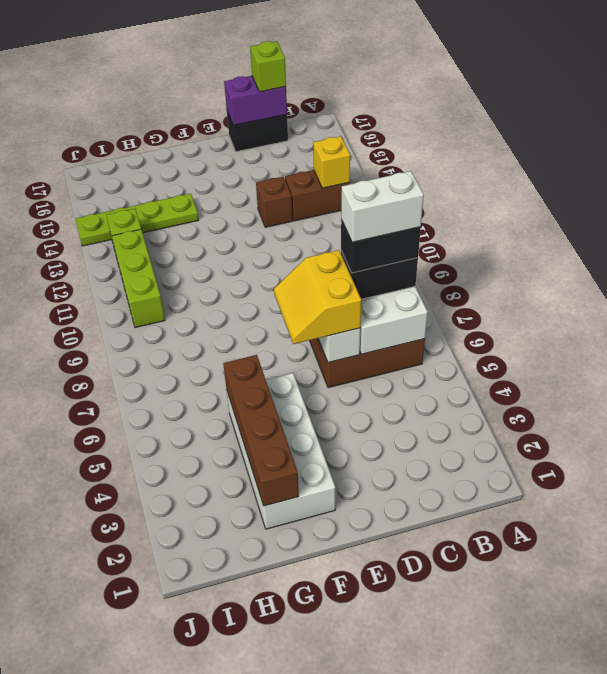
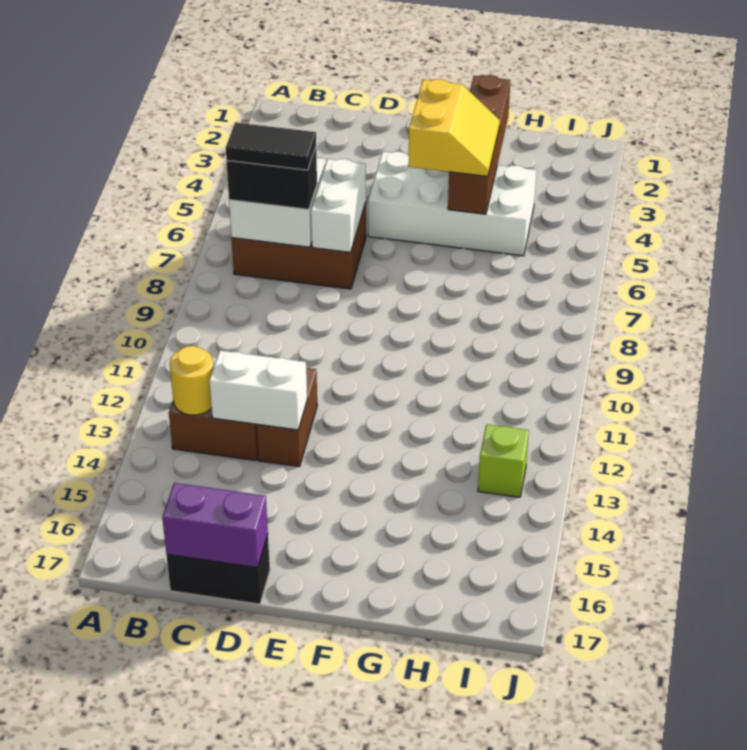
black 1x2 brick [341,220,421,273] -> black 1x2 tile [226,123,316,170]
white 1x2 brick [341,171,424,242] -> white 1x2 brick moved to [209,351,307,430]
yellow 1x1 brick [313,136,350,188] -> yellow 1x1 round brick [170,346,214,415]
lime 1x1 brick [250,41,286,92] -> none
yellow 2x2 slope [274,250,361,344] -> yellow 2x2 slope moved to [408,79,500,176]
brown 1x1 brick [256,177,293,227] -> brown 1x2 brick [256,368,317,467]
white 2x4 brick [227,373,335,529] -> white 2x4 brick turned to [368,152,537,256]
lime 1x4 plate [76,194,198,246] -> none
lime 1x3 brick [112,229,165,328] -> none

